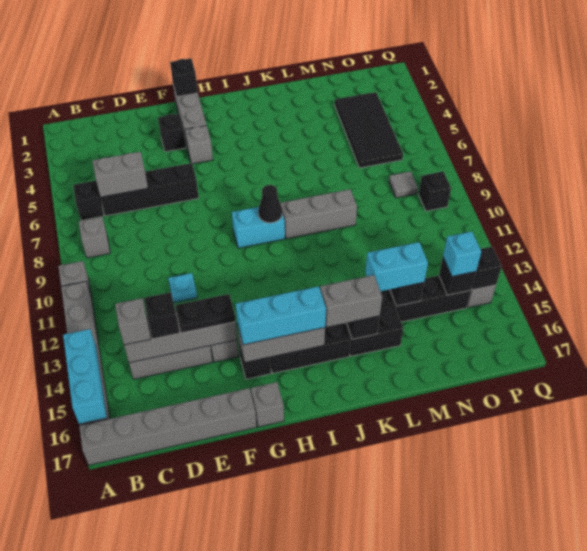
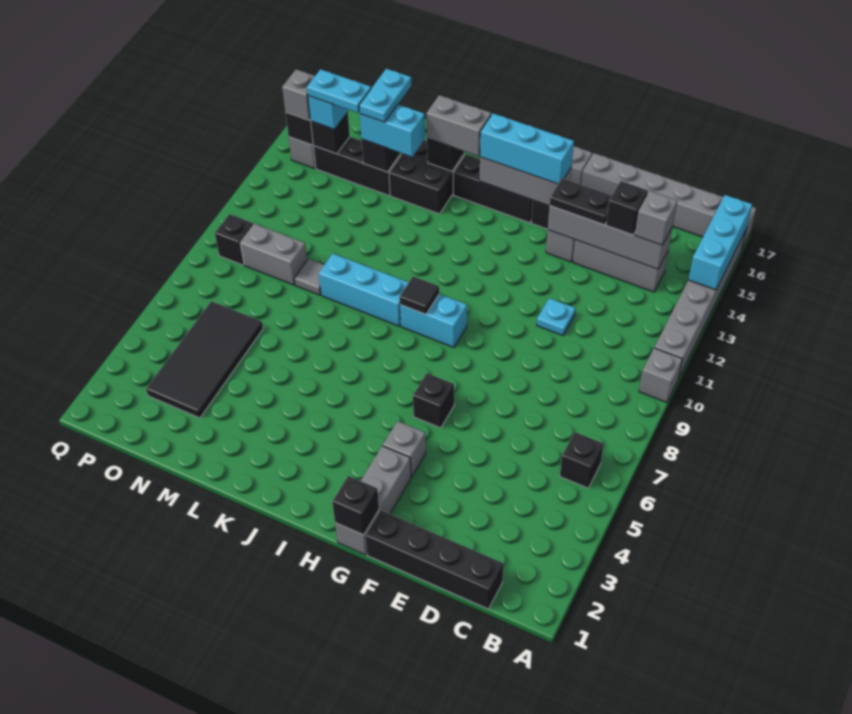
grey 1x1 brick [79,217,110,258] -> grey 1x1 brick moved to [282,69,315,120]
black 1x4 brick [101,163,199,216] -> black 1x4 brick moved to [365,511,503,609]
grey 1x2 brick [93,152,148,197] -> grey 1x2 brick moved to [240,224,307,285]
black 1x1 brick [158,114,186,152] -> black 1x1 brick moved to [413,373,454,428]
black 1x1 cone [258,185,282,223] -> black 1x1 tile [399,276,439,314]
grey 1x3 brick [280,189,357,239] -> cyan 1x3 brick [319,253,409,326]
none -> cyan 1x2 plate [359,69,411,122]
none -> cyan 1x2 plate [307,69,371,113]
grey 1x1 tile [389,171,418,198] -> grey 1x1 tile moved to [294,259,324,295]

